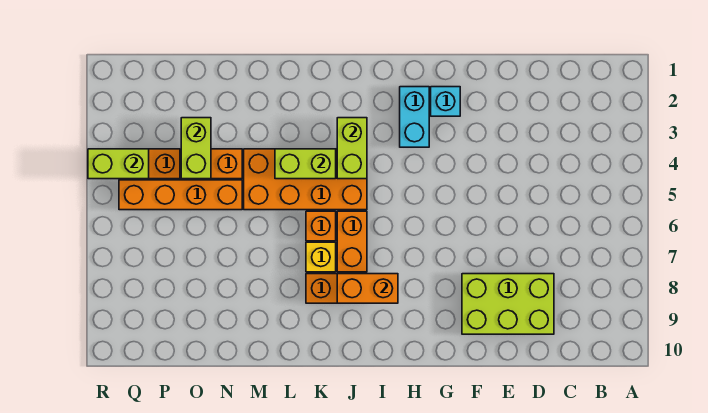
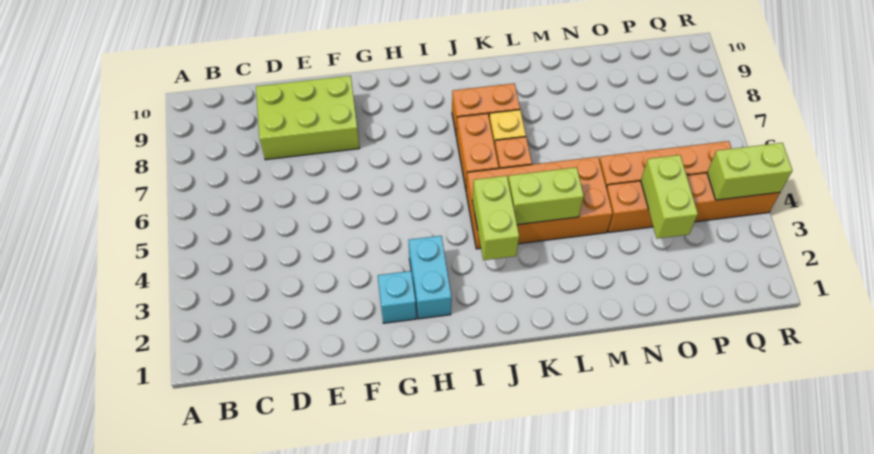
orange 1x2 brick [337,274,398,303] -> none

